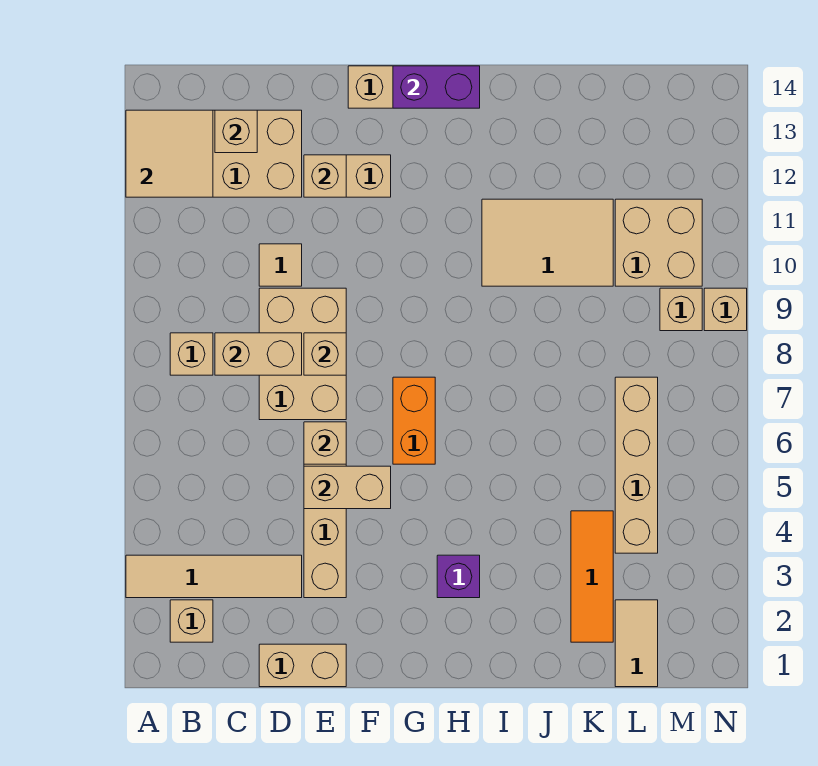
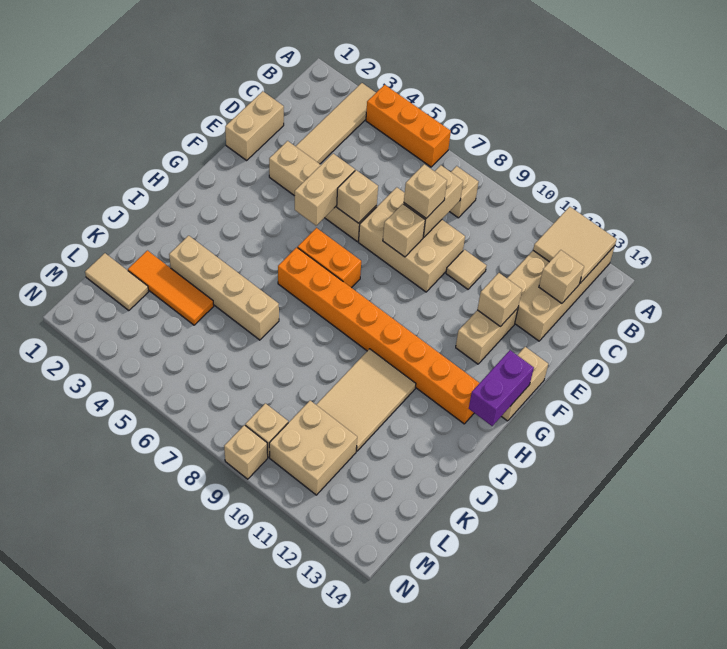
none -> orange 1x3 brick [366,85,451,167]
tan 1x1 brick [170,600,213,642] -> tan 1x1 brick moved to [404,164,447,218]
purple 1x1 brick [437,555,480,598] -> none
none -> orange 1x8 brick [278,248,479,424]
tan 1x4 brick [615,377,658,553] -> tan 1x4 brick moved to [169,236,279,340]

